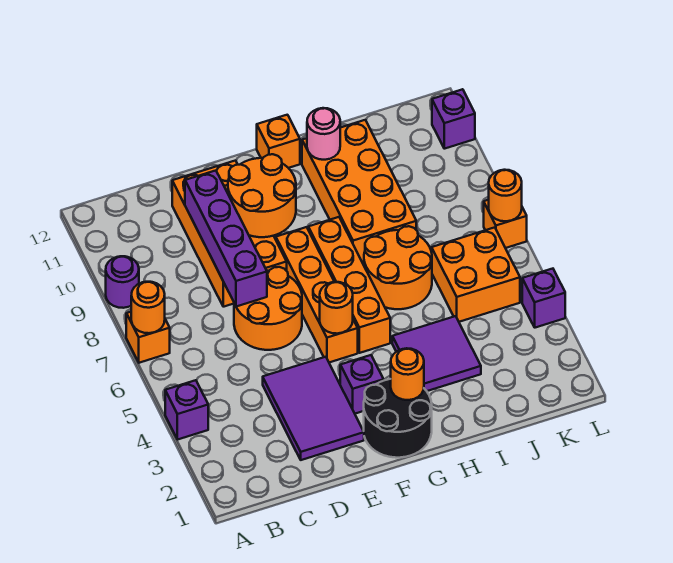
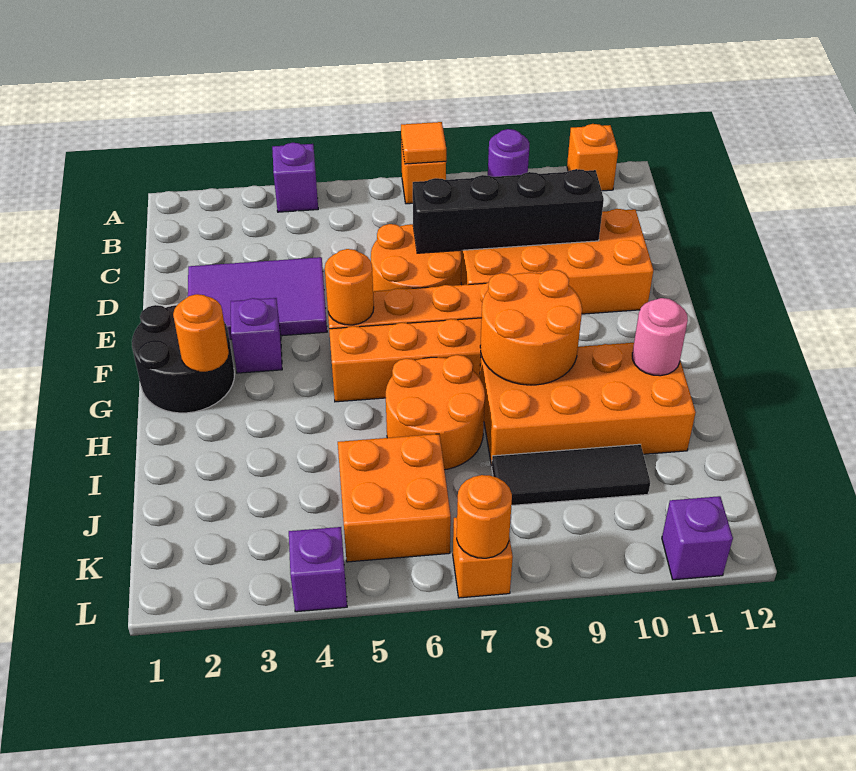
orange 1x1 round brick [131,282,165,333] -> orange 1x1 tile [401,122,446,164]
purple 1x4 brick [185,171,267,307] -> black 1x4 brick [413,169,604,253]
orange 2x2 round brick [228,154,296,237] -> orange 2x2 round brick moved to [480,270,582,385]
orange 1x1 brick [257,115,300,168] -> orange 1x1 brick moved to [567,124,618,191]
purple 2x2 tile [392,316,481,391] -> none
none -> black 1x3 tile [492,444,650,505]

